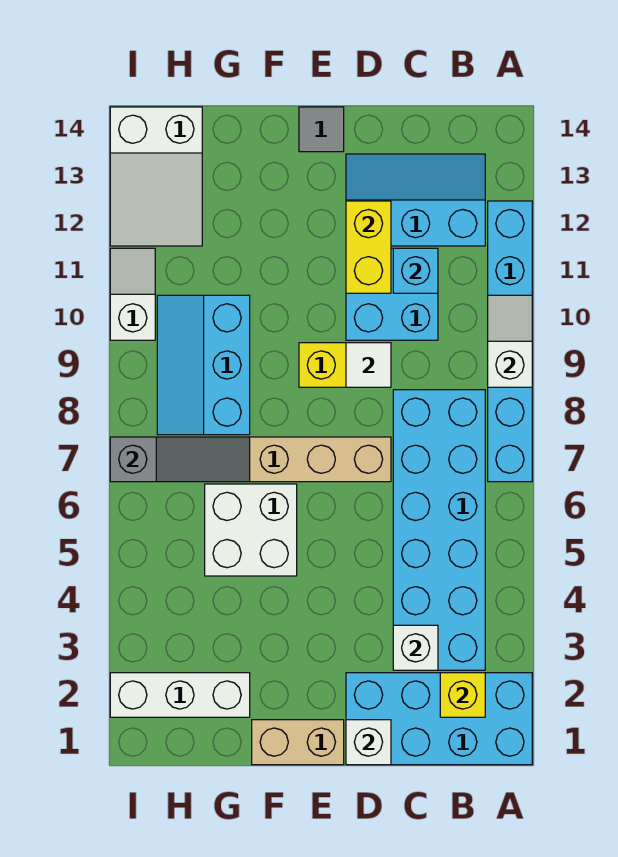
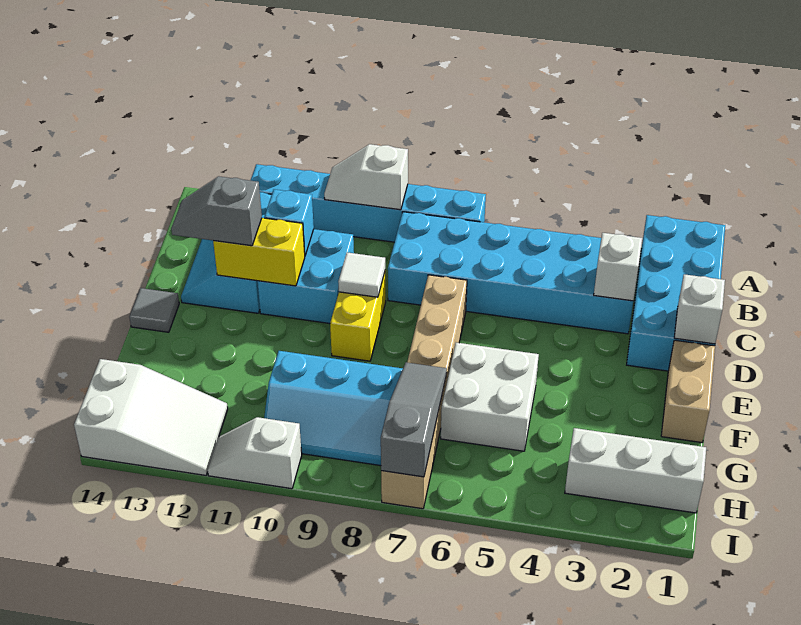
yellow 1x1 brick [440,673,485,717] -> none
none -> grey 1x2 slope [171,176,262,246]
white 1x3 brick [110,673,250,717] -> white 1x3 brick turned to [565,428,706,513]

